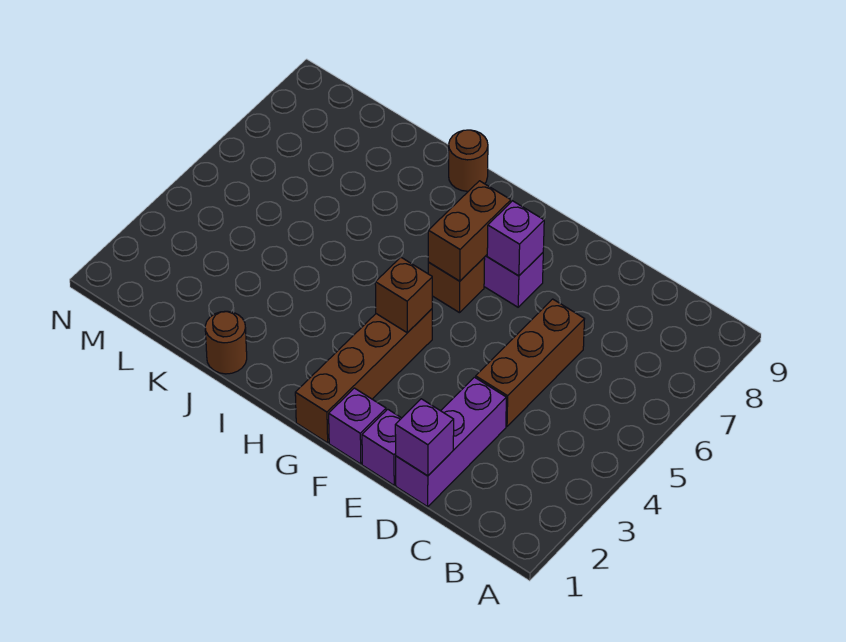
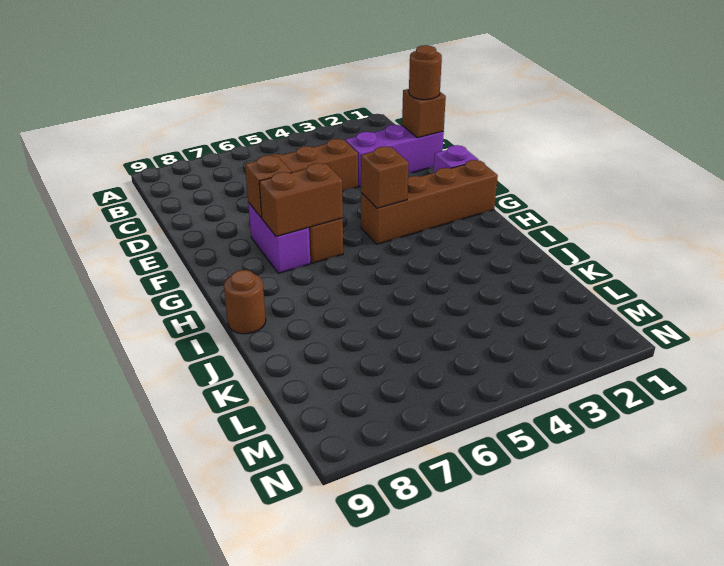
purple 1x1 brick [395,399,454,476] -> brown 1x1 brick [402,89,446,138]
purple 1x1 brick [362,409,401,485] -> none
purple 1x1 brick [487,201,544,276] -> brown 1x1 brick [245,155,292,218]
brown 1x1 round brick [205,311,247,374] -> brown 1x1 round brick moved to [409,45,442,100]

